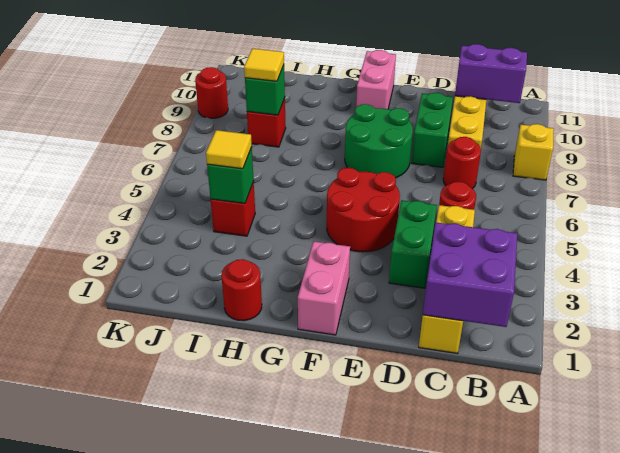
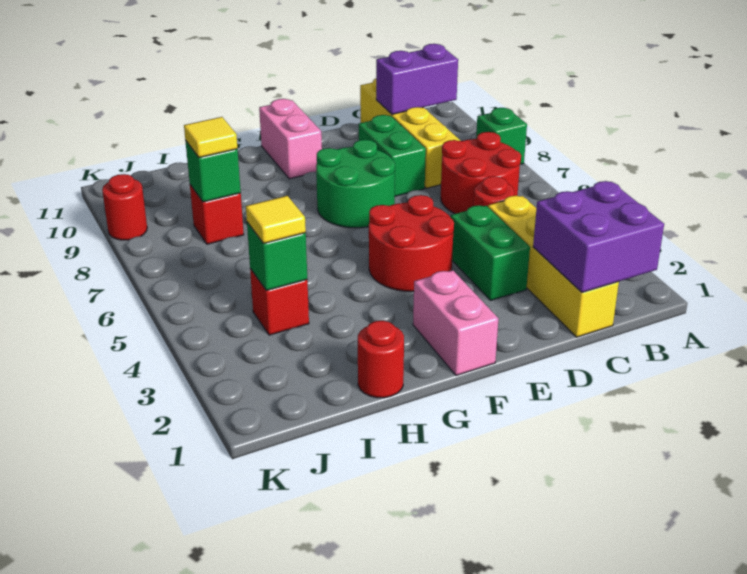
yellow 1x1 brick [513,124,554,180] -> green 1x1 brick [476,108,527,164]
red 1x1 round brick [443,137,481,189] -> red 2x2 round brick [441,132,521,214]

